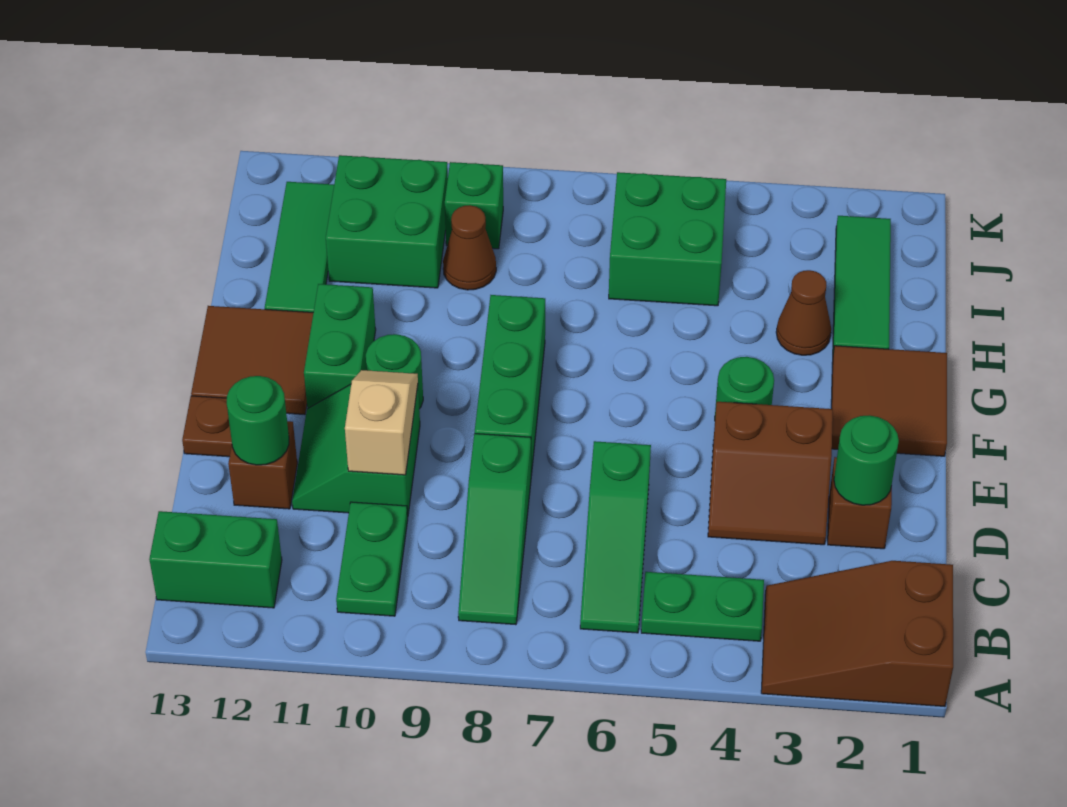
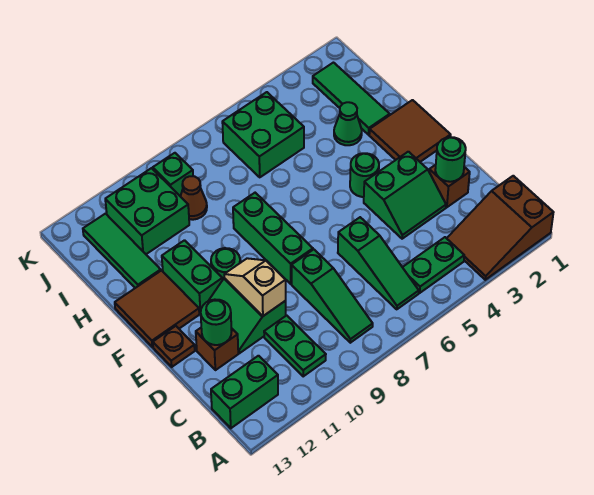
brown 2x2 slope [708,402,833,545] -> green 2x2 slope [364,152,446,239]
brown 1x1 cone [776,270,831,355] -> green 1x1 cone [334,102,362,145]

